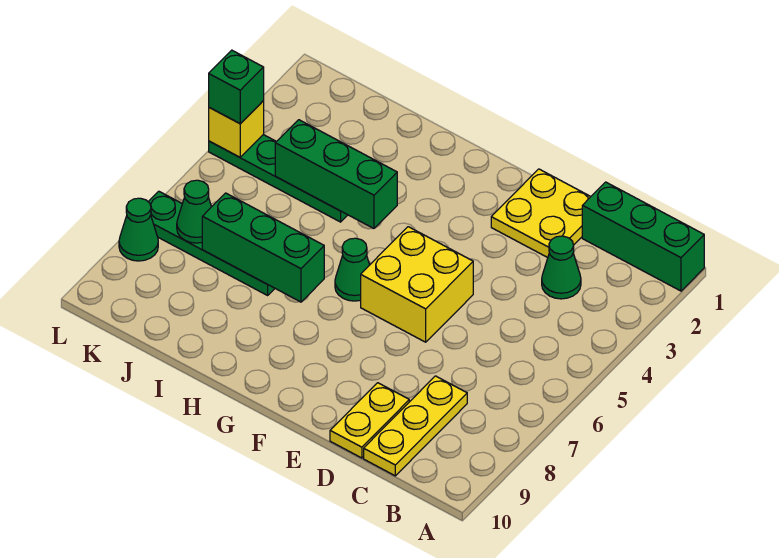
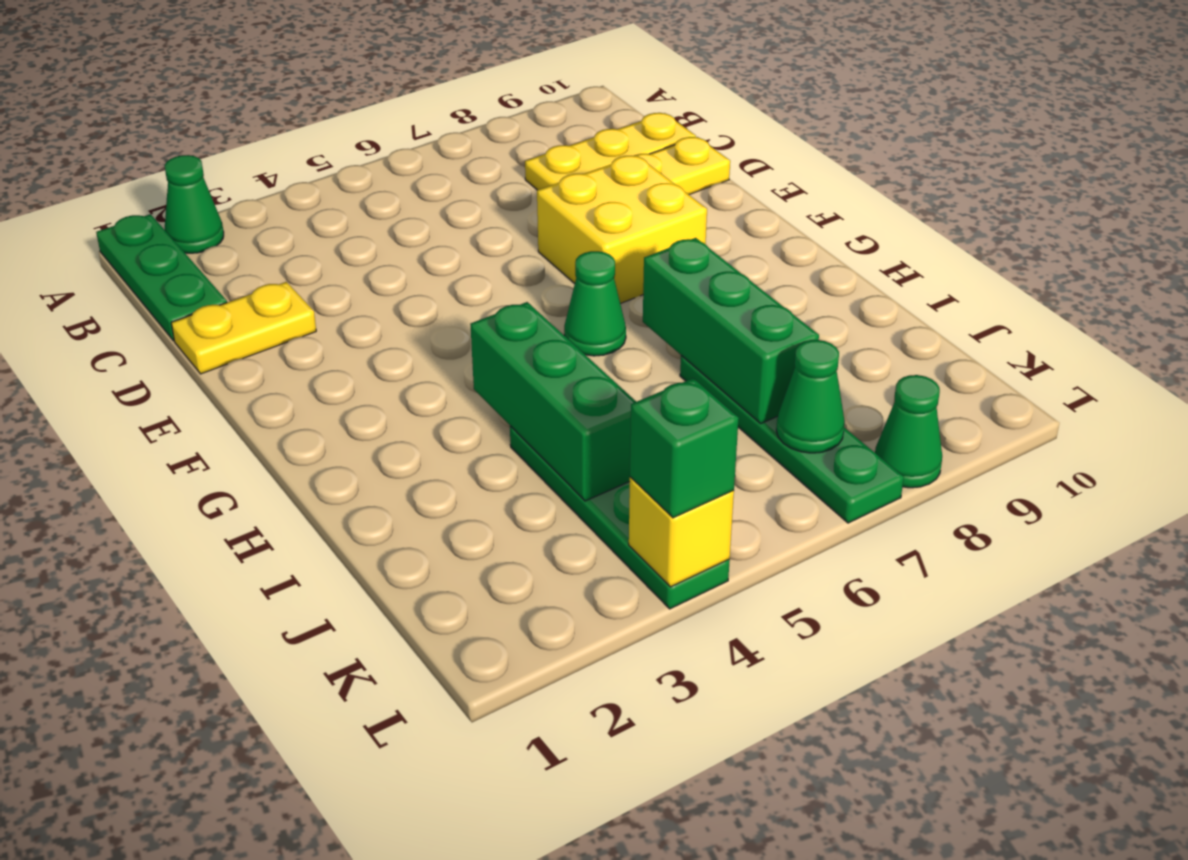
green 1x3 brick [582,182,704,291] -> green 1x3 plate [96,214,227,341]
green 1x1 cone [542,236,581,299] -> green 1x1 cone moved to [164,155,224,253]
yellow 2x2 plate [491,169,591,258] -> yellow 1x2 plate [171,282,316,374]
yellow 2x2 brick [361,227,473,342] -> yellow 2x2 brick moved to [537,155,707,304]

